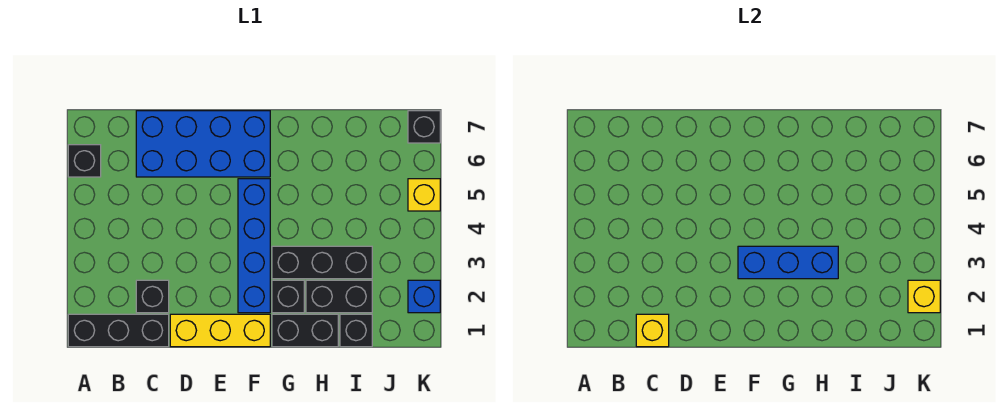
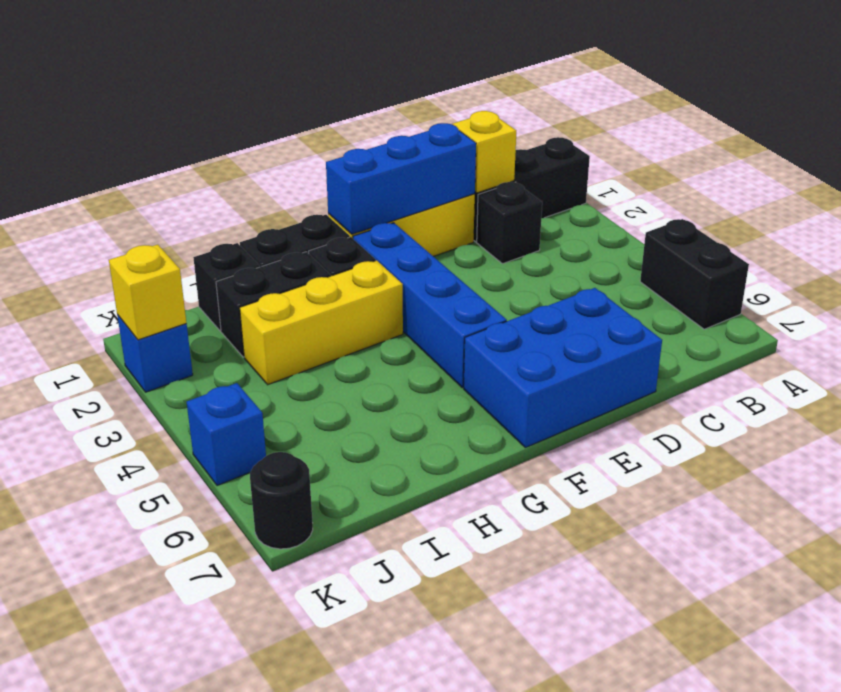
black 1x1 brick [68,145,101,177] -> black 1x2 brick [640,219,749,329]
blue 2x4 brick [136,111,270,177] -> blue 2x3 brick [464,288,662,448]
blue 1x3 brick [738,246,838,279] -> blue 1x3 brick moved to [326,123,476,234]
black 1x3 brick [272,246,372,279] -> yellow 1x3 brick [240,260,403,385]
yellow 1x1 brick [408,179,440,211] -> blue 1x1 brick [187,383,266,486]
black 1x1 brick [408,111,440,143] -> black 1x1 round brick [250,452,313,549]

